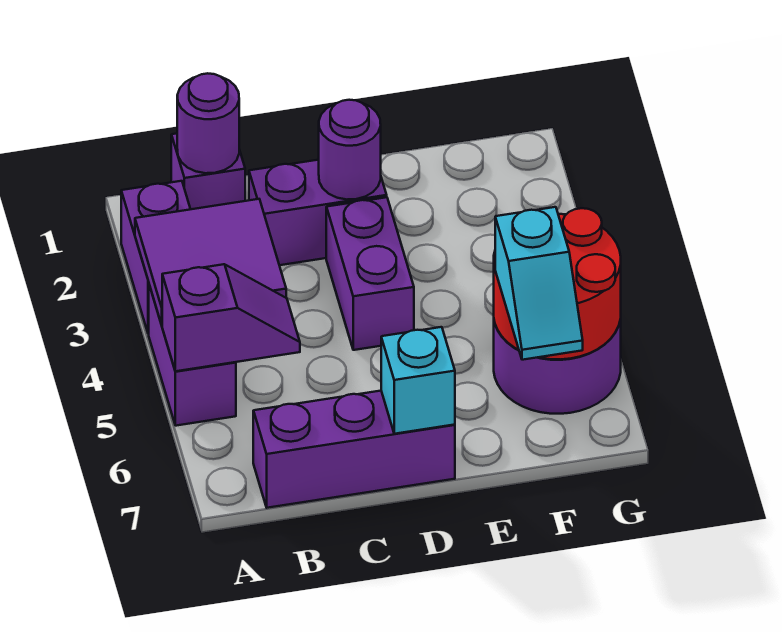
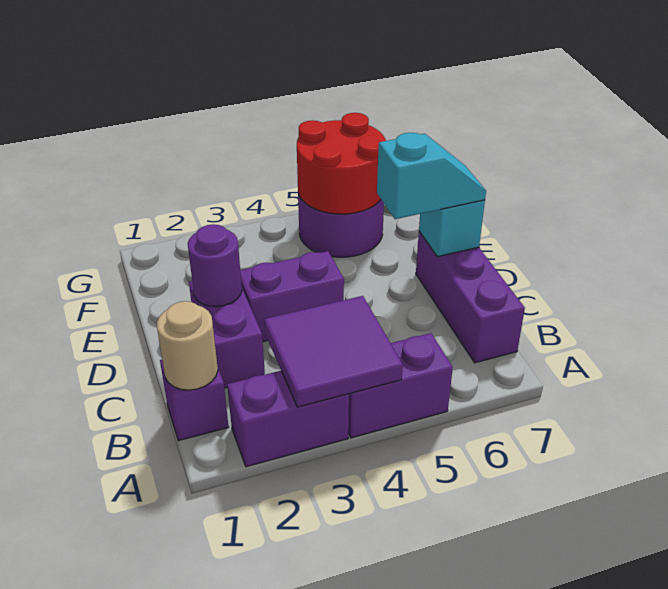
purple 1x2 slope [162,264,300,371] -> none
purple 1x1 round brick [177,73,239,173] -> tan 1x1 round brick [157,301,218,390]
cyan 1x2 slope [495,207,583,360] -> cyan 1x2 slope moved to [377,133,486,219]

